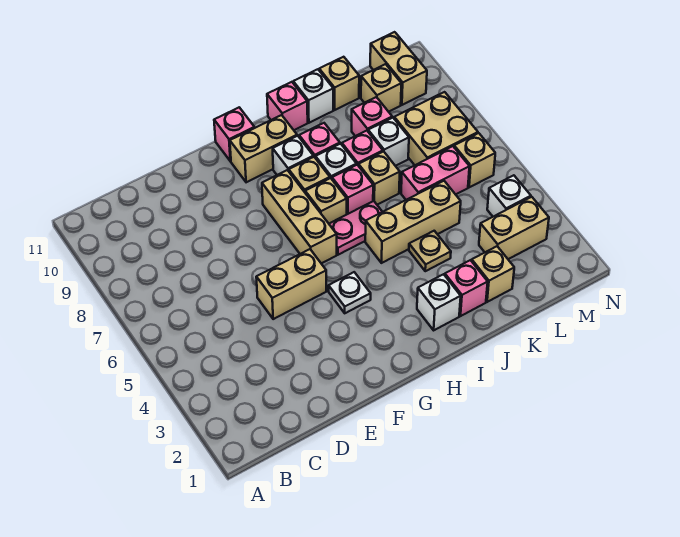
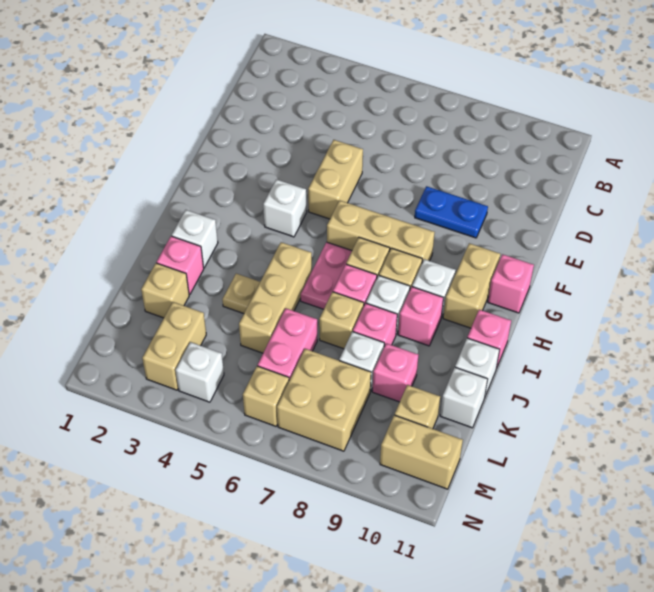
none -> blue 1x2 plate [415,186,488,238]
white 1x1 plate [329,272,371,313] -> white 1x1 brick [263,179,307,237]
tan 1x1 brick [319,57,359,110] -> white 1x1 brick [440,367,488,428]

